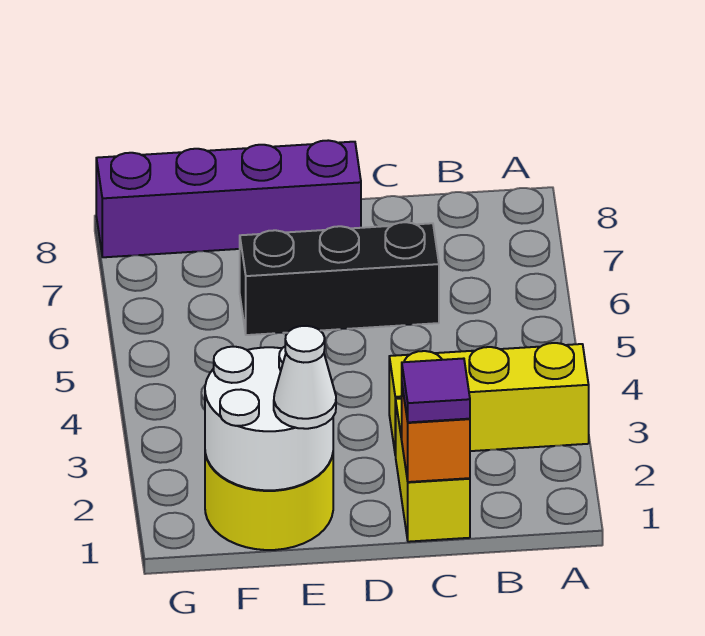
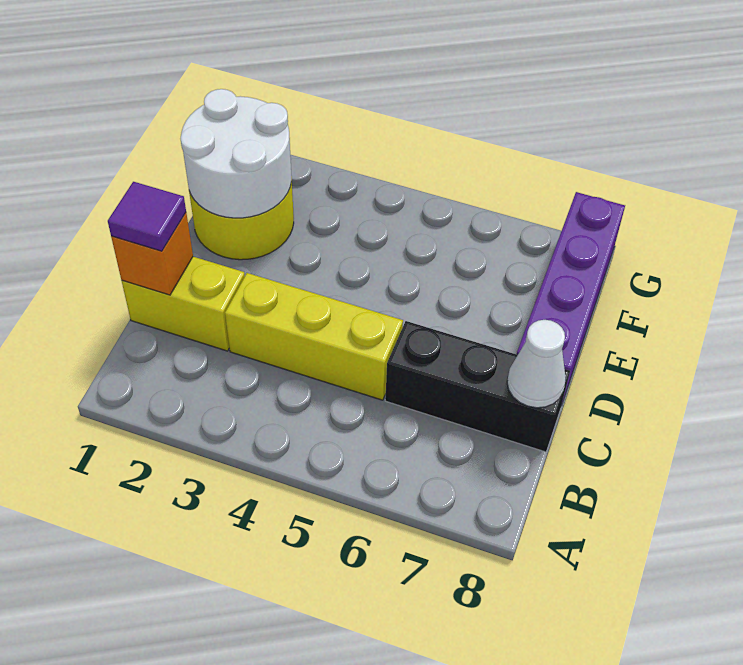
yellow 1x3 brick [389,343,589,455] -> yellow 1x3 brick turned to [225,273,403,400]
black 1x3 brick [240,222,439,335] -> black 1x3 brick turned to [385,321,570,452]
white 1x1 cone [274,326,336,429] -> white 1x1 cone moved to [507,320,566,408]

